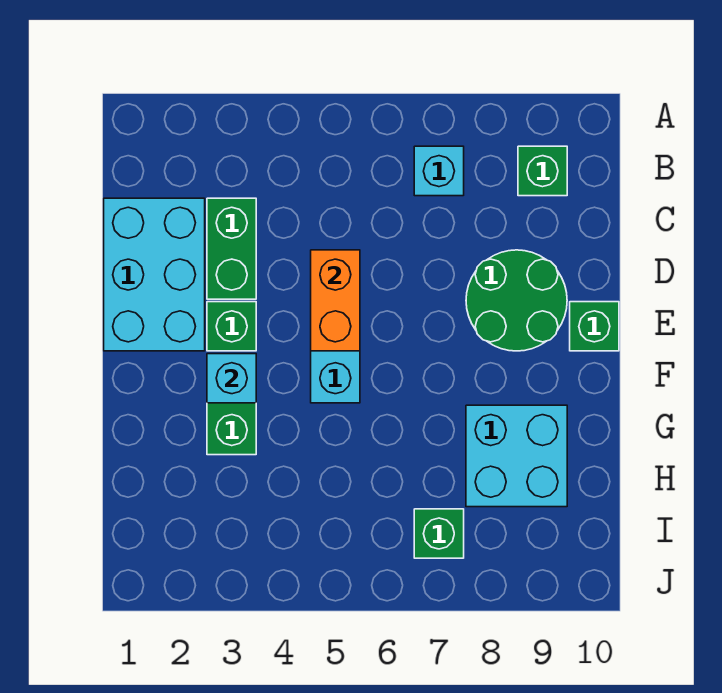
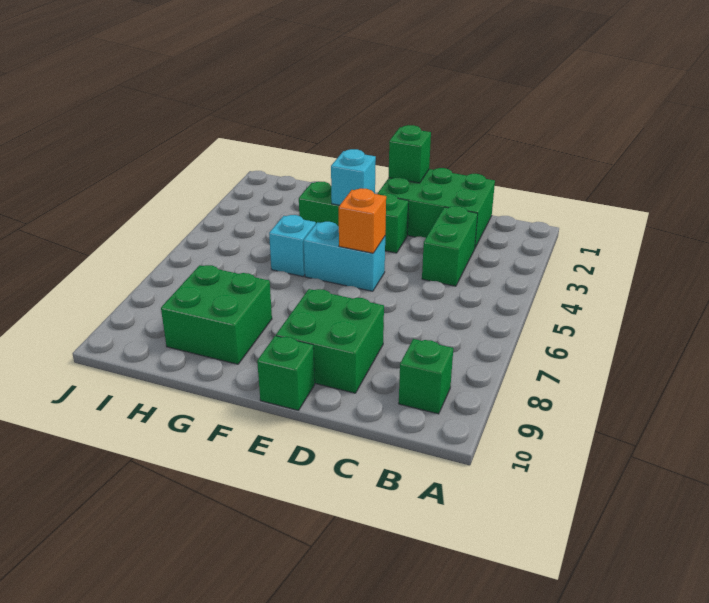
cyan 1x1 brick [414,146,464,196] -> cyan 1x1 brick moved to [269,215,316,276]
cyan 2x3 brick [104,198,205,351] -> green 2x3 brick [377,168,495,248]
green 1x2 brick [207,198,256,299] -> green 1x2 brick turned to [422,206,478,286]
orange 1x2 brick [311,250,360,351] -> orange 1x1 brick [338,189,386,253]
green 2x2 round brick [466,250,567,351] -> green 2x2 brick [276,289,384,393]
cyan 2x2 brick [466,405,567,507] -> green 2x2 brick [161,265,272,364]
green 1x1 brick [414,509,464,558] -> green 1x1 brick moved to [389,125,431,183]

